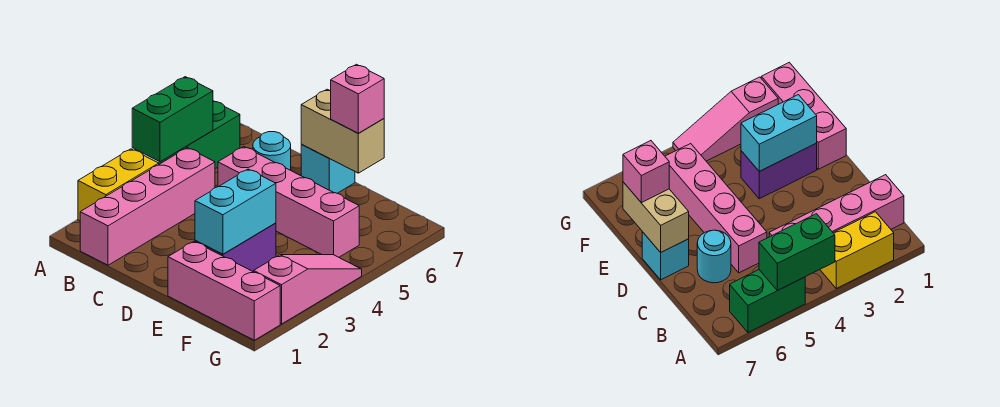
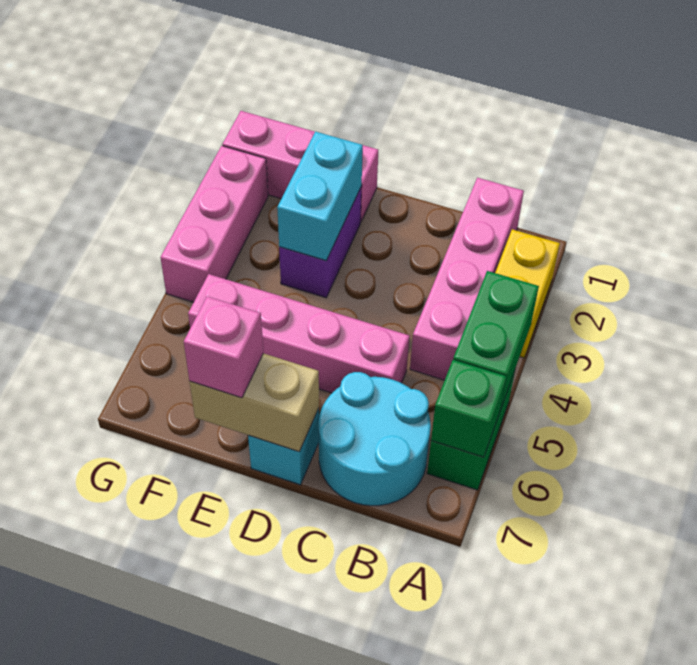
none -> green 1x1 brick [431,360,506,457]
cyan 1x1 round brick [253,132,291,170] -> cyan 2x2 round brick [319,372,431,506]
pink 1x3 slope [254,255,362,324] -> pink 1x3 brick [160,146,268,302]

